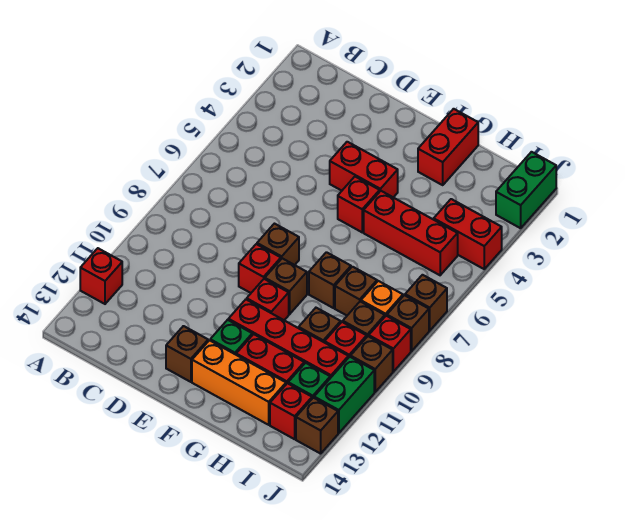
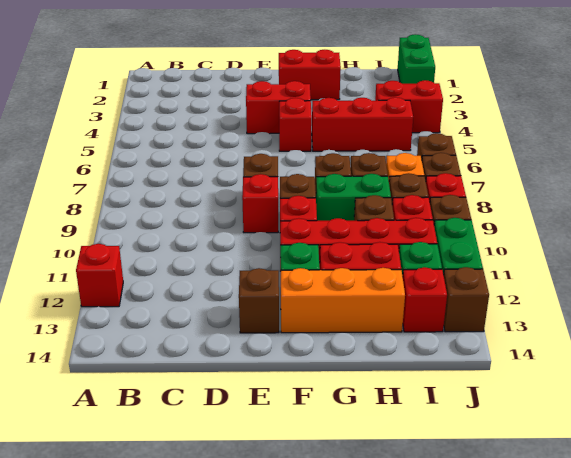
red 1x2 brick [418,109,478,185] -> red 1x2 brick turned to [279,50,341,100]
none -> green 1x2 brick [316,174,391,221]

